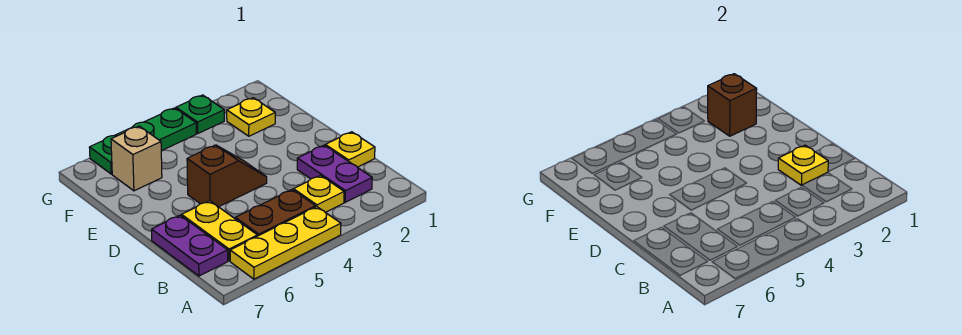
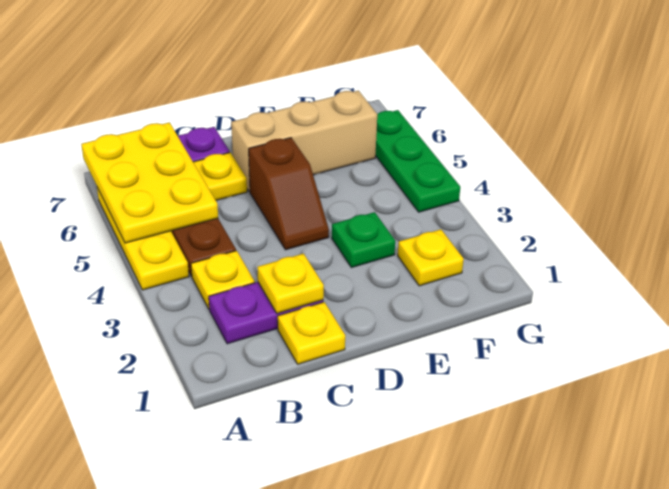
none -> yellow 2x3 plate [81,123,218,243]
brown 1x1 brick [708,74,757,136] -> none
tan 1x1 brick [111,126,162,191] -> tan 1x3 brick [231,91,377,192]
green 1x1 plate [176,95,224,133] -> green 1x1 plate moved to [332,212,395,268]

